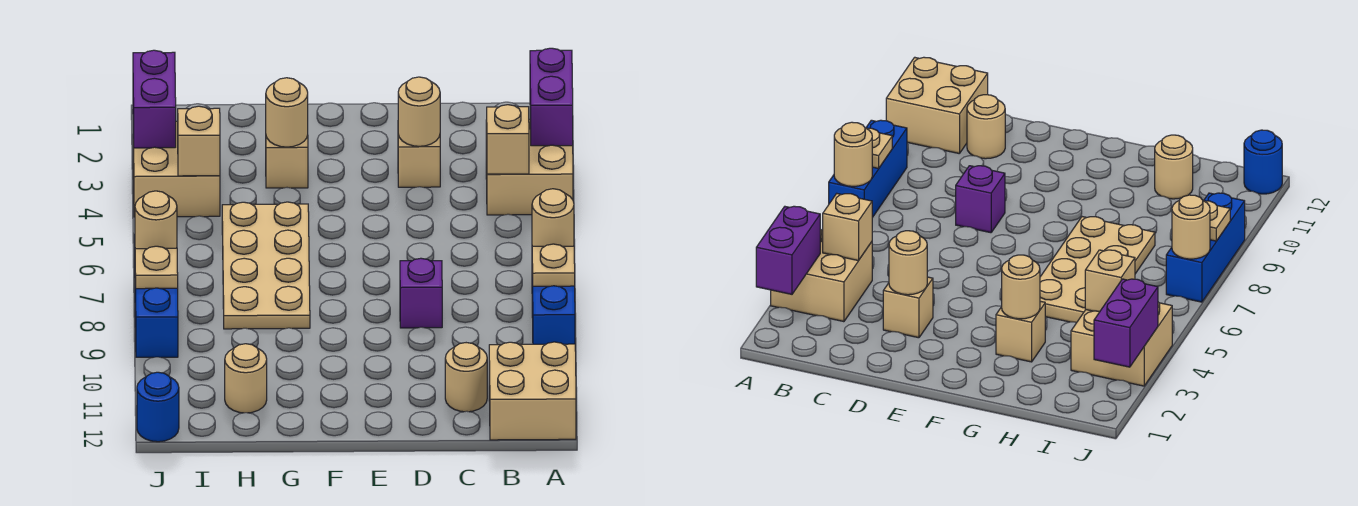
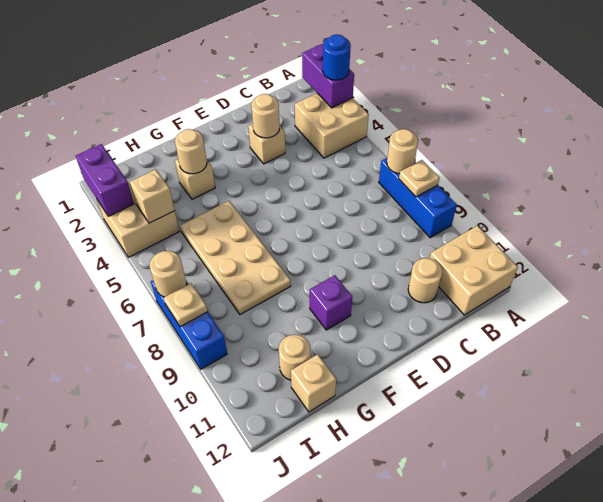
tan 1x1 brick [487,105,529,174] -> tan 1x1 brick moved to [291,354,336,412]
purple 1x1 brick [400,258,442,328] -> purple 1x1 brick moved to [310,275,352,330]
blue 1x1 round brick [137,372,179,442] -> blue 1x1 round brick moved to [323,34,351,80]

